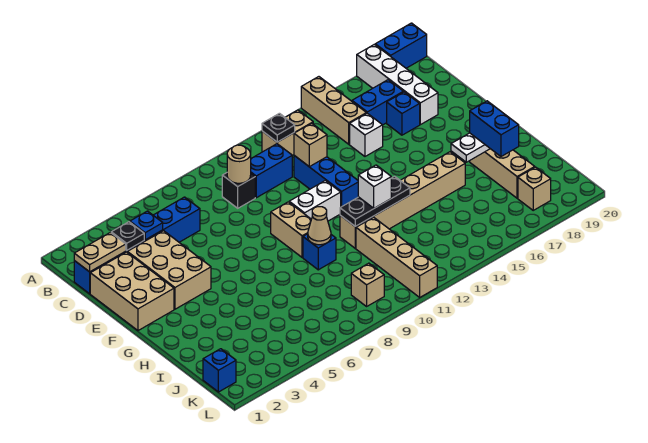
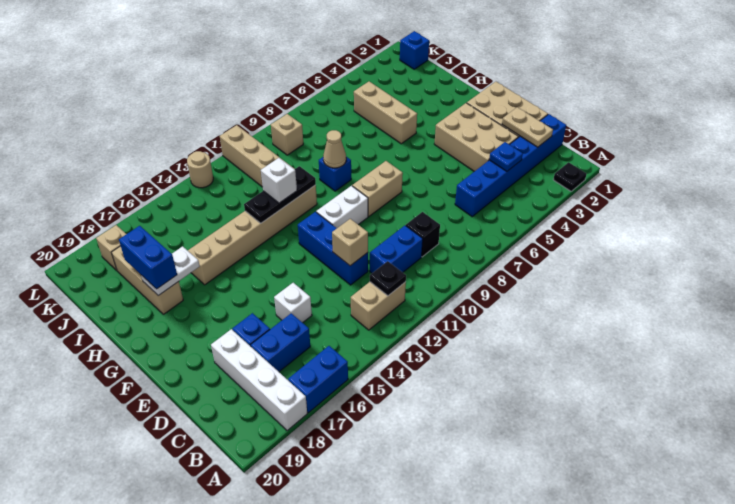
tan 1x3 brick [301,77,366,144] -> tan 1x3 brick moved to [354,81,417,144]
blue 1x2 brick [375,23,427,68] -> blue 1x2 brick moved to [288,346,348,413]
tan 1x2 plate [74,232,126,272] -> tan 1x2 plate turned to [502,107,553,147]
black 1x1 plate [111,222,144,250] -> black 1x1 plate moved to [553,162,586,191]
tan 1x1 round brick [227,145,251,183] -> tan 1x1 round brick moved to [187,151,213,188]
tan 1x2 brick [271,202,311,258] -> tan 1x2 brick turned to [352,161,403,216]

